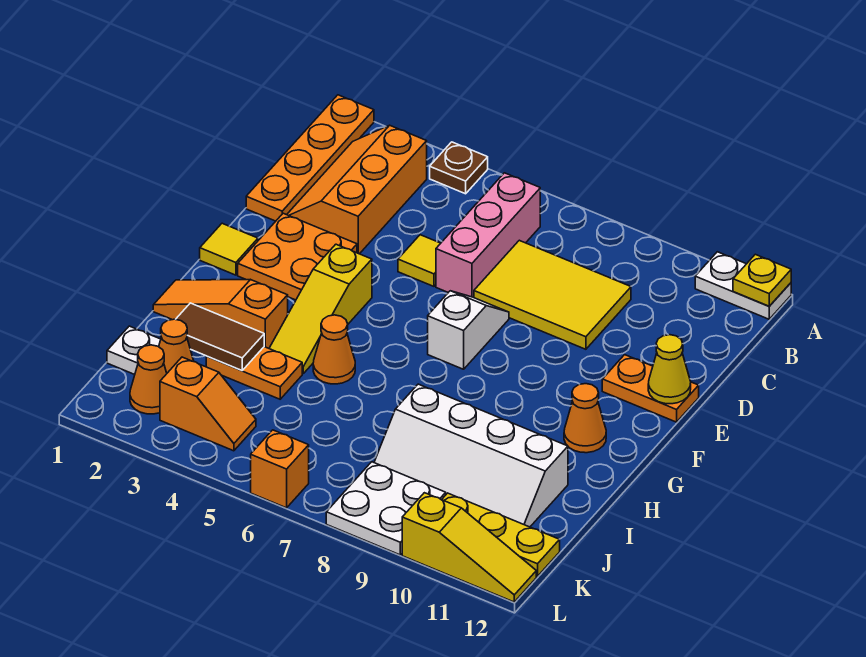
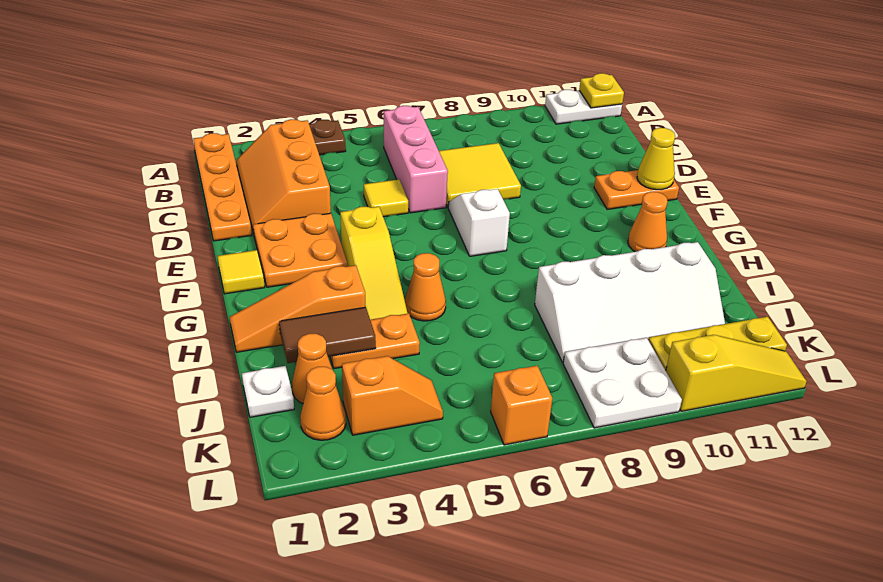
yellow 2x3 tile [474,240,631,349] -> yellow 2x2 tile [439,143,521,207]

